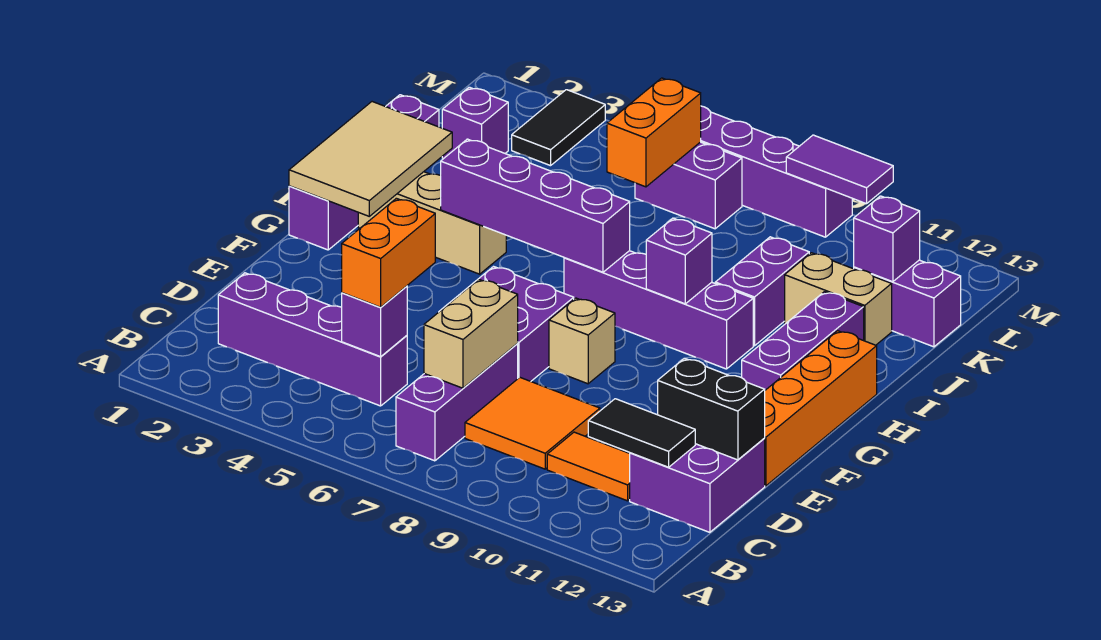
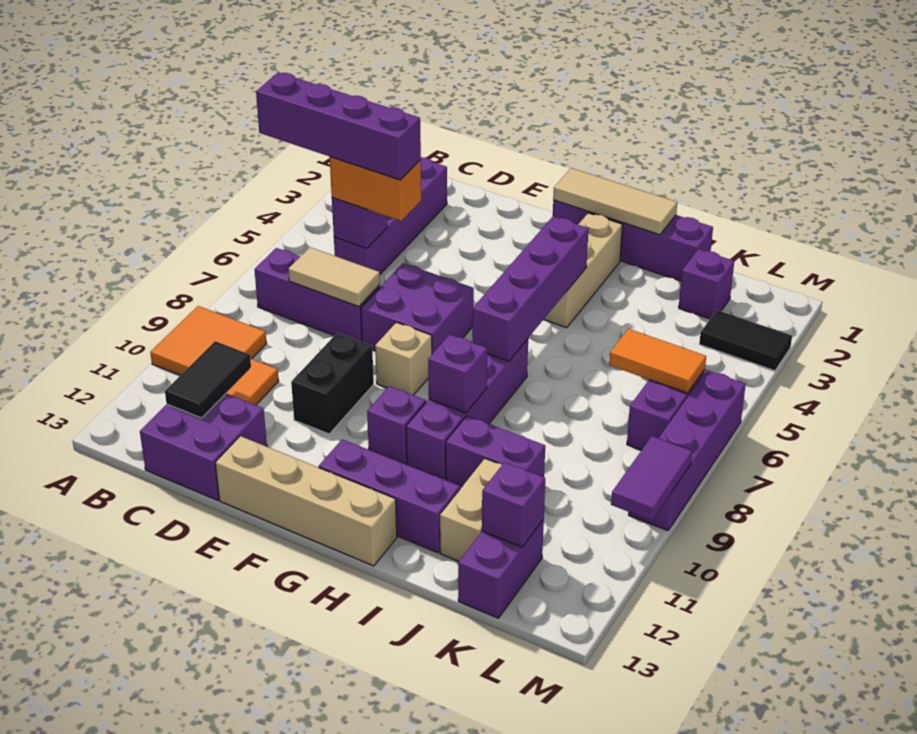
none -> purple 1x4 brick [256,72,421,180]
tan 1x2 brick [424,279,518,388] -> tan 1x2 tile [288,247,380,307]
orange 2x2 tile [465,377,600,469] -> orange 2x2 tile moved to [150,306,267,375]
black 1x2 brick [658,358,765,460] -> black 1x2 brick moved to [291,333,374,434]
orange 1x4 brick [764,331,877,486] -> tan 1x4 brick [215,436,397,566]
tan 2x3 tile [289,102,452,216] -> tan 1x3 tile [553,168,677,235]
none -> purple 1x1 brick [367,386,426,464]
orange 1x2 brick [607,78,701,187] -> orange 1x2 tile [609,329,706,393]

